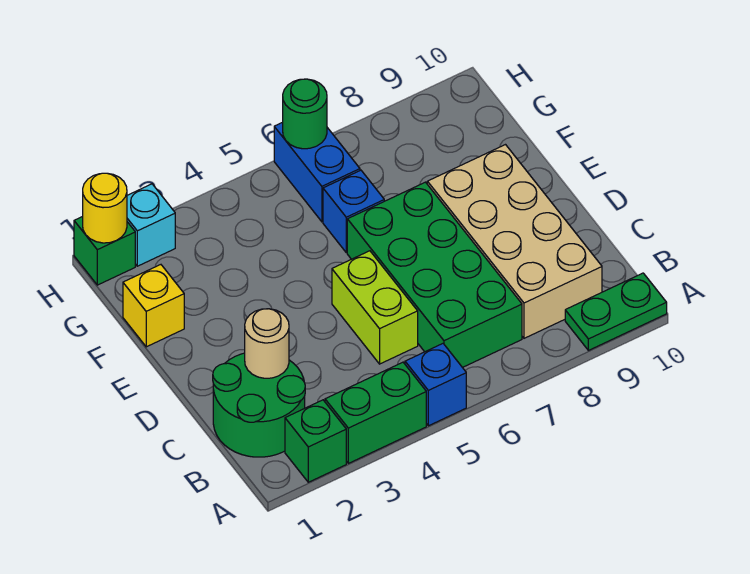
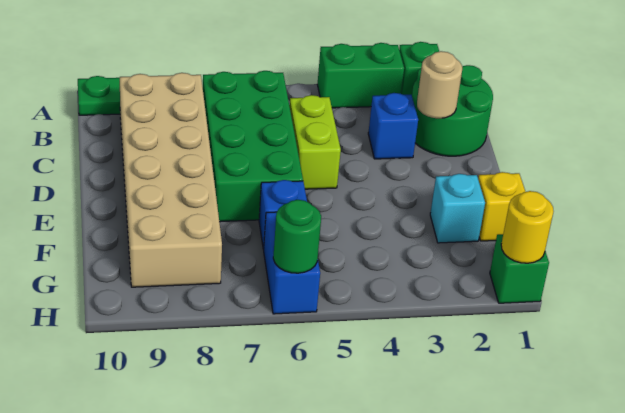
blue 1x1 brick [405,344,466,426] -> blue 1x1 brick moved to [368,93,418,159]
tan 2x4 brick [427,145,602,338] -> tan 2x6 brick [120,73,222,287]
cyan 1x1 brick [127,184,175,266] -> cyan 1x1 brick moved to [430,174,485,243]

